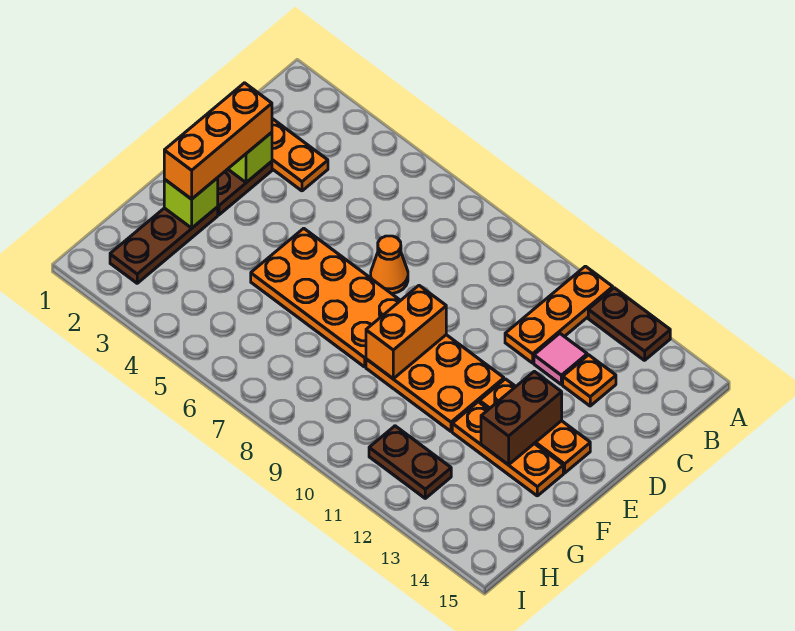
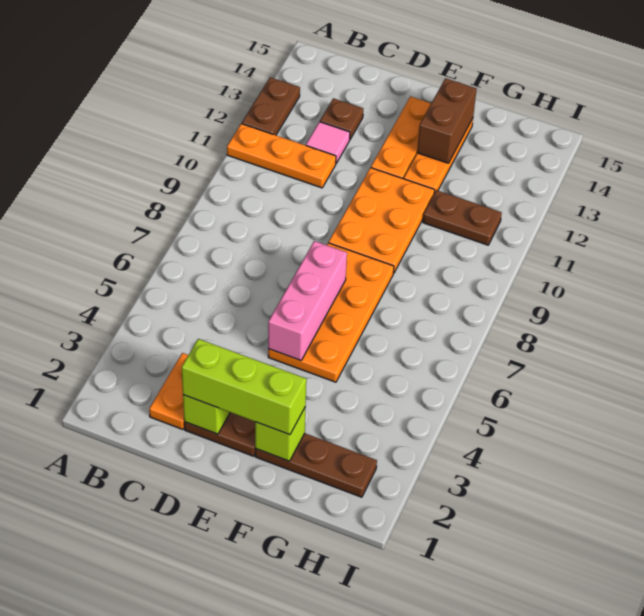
orange 1x1 plate [563,355,616,406] -> brown 1x1 plate [320,98,363,139]
orange 1x3 brick [164,83,272,199] -> lime 1x3 brick [182,339,306,435]
orange 1x1 cone [371,236,408,294] -> none
none -> pink 1x3 brick [268,241,347,361]
orange 1x2 brick [366,286,446,379] -> none
brown 1x2 brick [481,371,562,465] -> brown 1x2 brick turned to [417,78,476,163]
brown 1x2 plate [369,426,451,498] -> brown 1x2 plate turned to [423,190,502,245]

